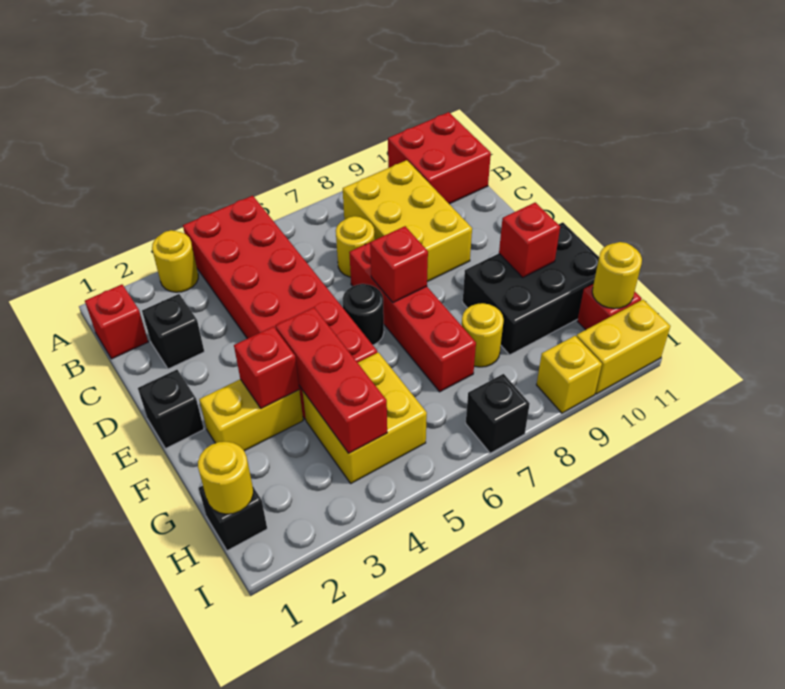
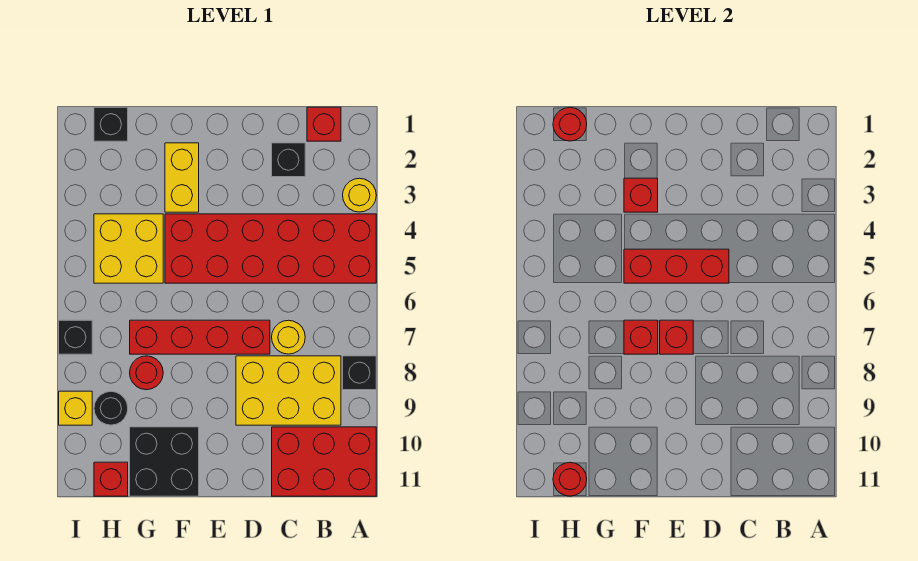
red 2x2 brick [388,112,491,204] -> red 2x3 brick [272,427,376,496]
black 1x1 brick [138,370,204,449] -> black 1x1 brick moved to [343,356,376,390]
black 1x1 round brick [342,284,384,345] -> black 1x1 round brick moved to [94,391,128,425]
red 1x3 brick [276,307,387,453] -> red 1x3 brick moved to [624,249,729,283]
black 2x3 brick [463,222,599,355] -> black 2x2 brick [130,427,199,496]
red 1x1 brick [499,202,560,277] -> red 1x1 brick moved to [624,320,658,354]
yellow 1x1 round brick [462,303,504,367] -> red 1x1 round brick [130,356,163,390]
yellow 1x1 round brick [198,442,253,514] -> red 1x1 round brick [553,107,587,141]
yellow 1x1 round brick [592,242,642,309] -> red 1x1 round brick [553,462,587,496]
yellow 1x2 brick [577,300,670,394] -> none

